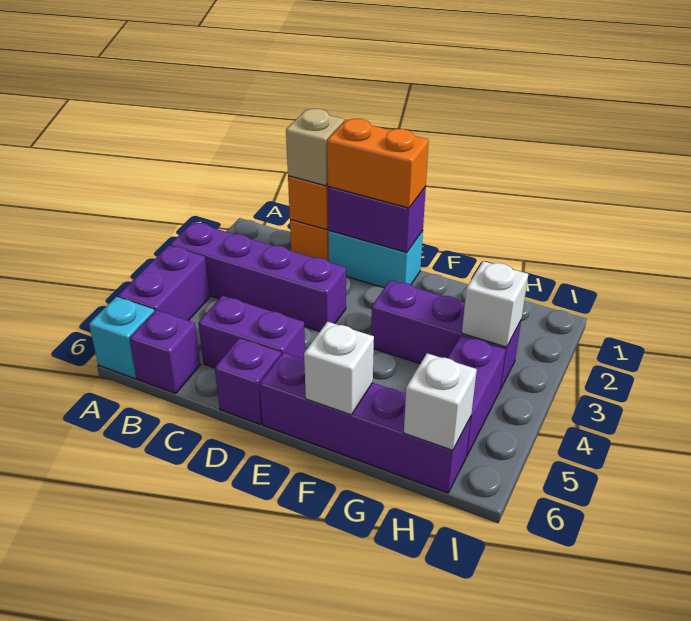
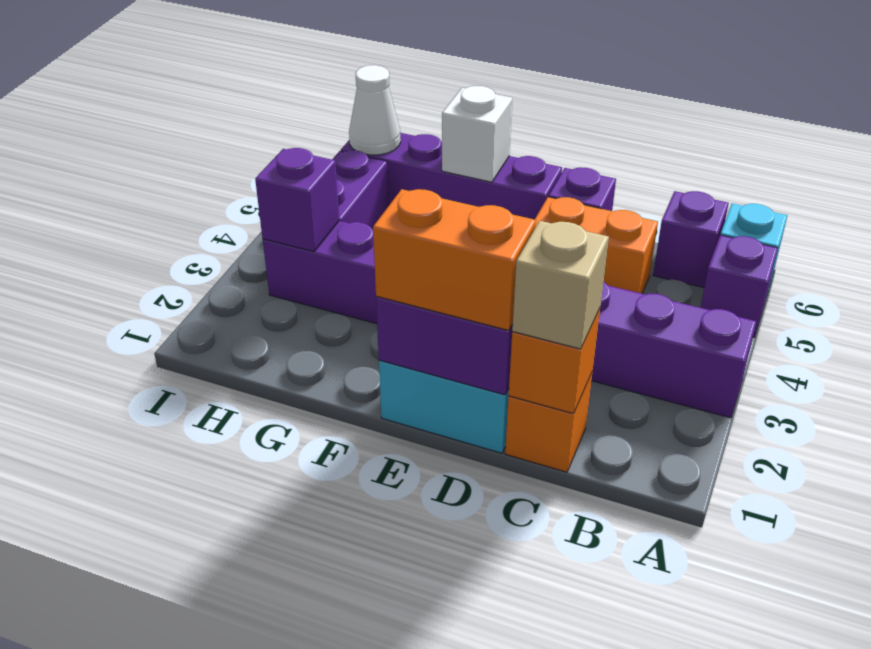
purple 1x2 brick [118,245,210,321] -> purple 1x1 brick [700,235,778,338]
purple 1x2 brick [198,296,305,368] -> orange 1x2 brick [535,197,658,294]
white 1x1 brick [462,261,528,347] -> purple 1x1 brick [255,148,339,252]
white 1x1 brick [404,353,477,450] -> white 1x1 cone [349,65,401,155]

